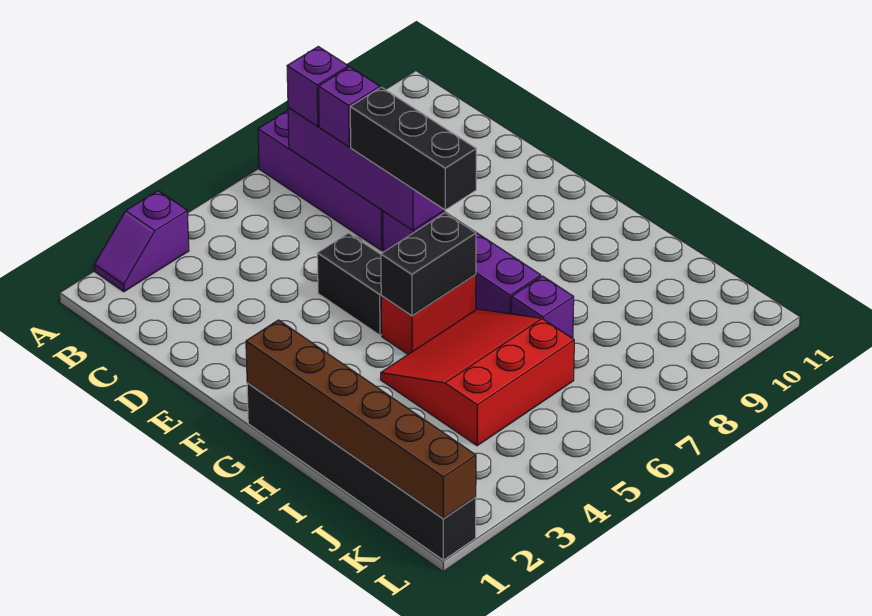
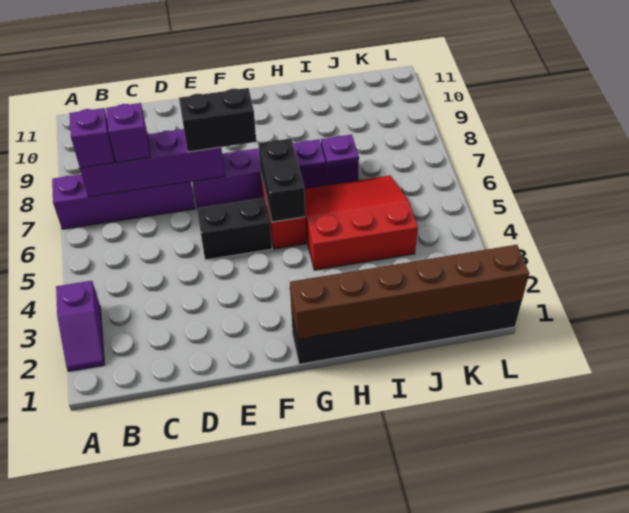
black 1x3 brick [350,87,476,210] -> black 1x2 brick [179,88,256,152]
red 3x3 slope [381,309,574,446] -> red 3x3 slope turned to [304,175,418,270]

